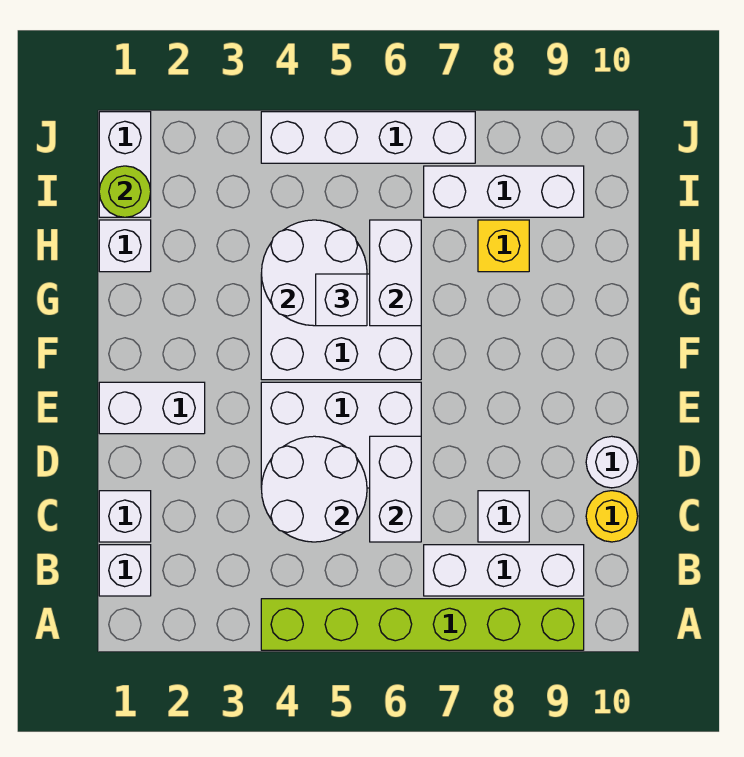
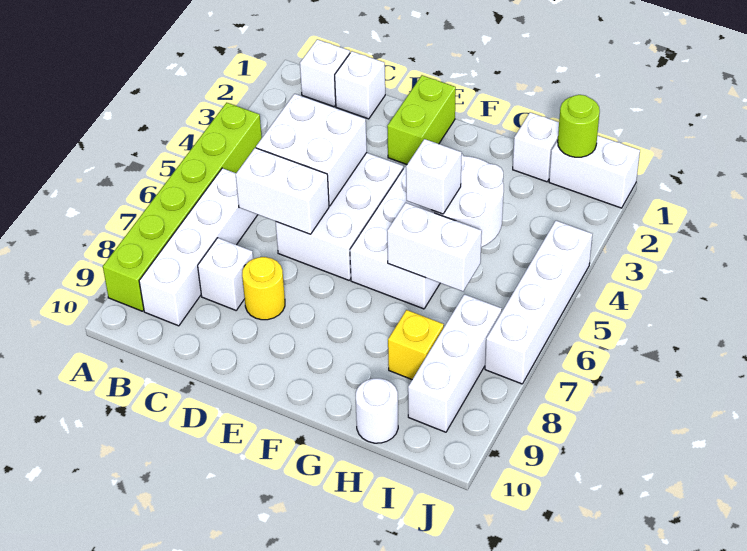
white 1x3 brick [424,545,584,596] -> white 1x4 brick [139,168,257,326]
white 2x2 round brick [262,436,367,542] -> white 2x2 brick [256,94,367,206]
yellow 1x1 round brick [586,491,638,542] -> yellow 1x1 round brick moved to [242,257,285,320]
white 1x1 round brick [586,436,638,488] -> white 1x1 round brick moved to [356,378,398,443]
white 1x2 brick [99,382,205,434] -> lime 1x2 brick [387,75,456,164]

